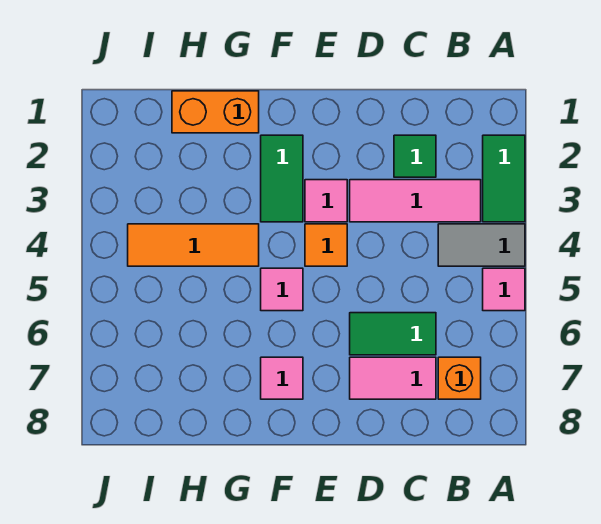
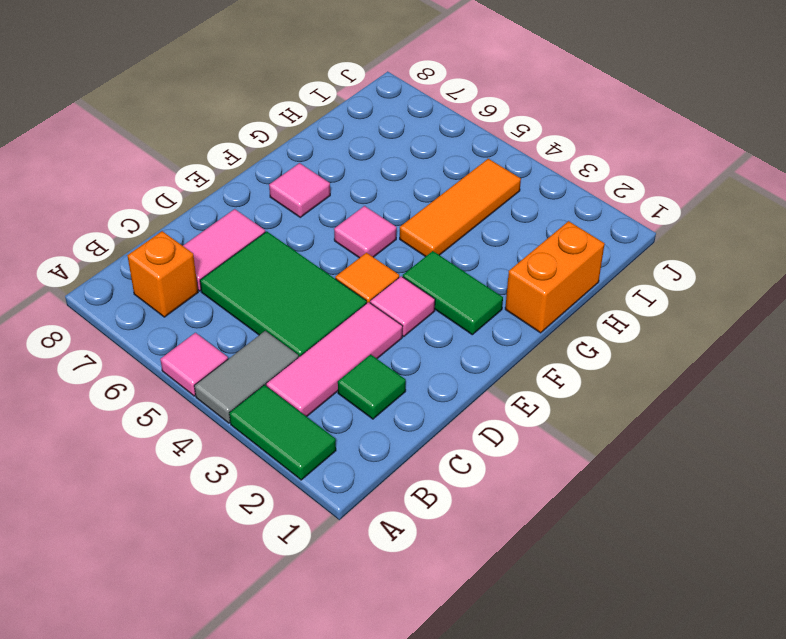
green 1x2 tile [350,313,436,355] -> green 2x3 tile [200,231,367,357]

